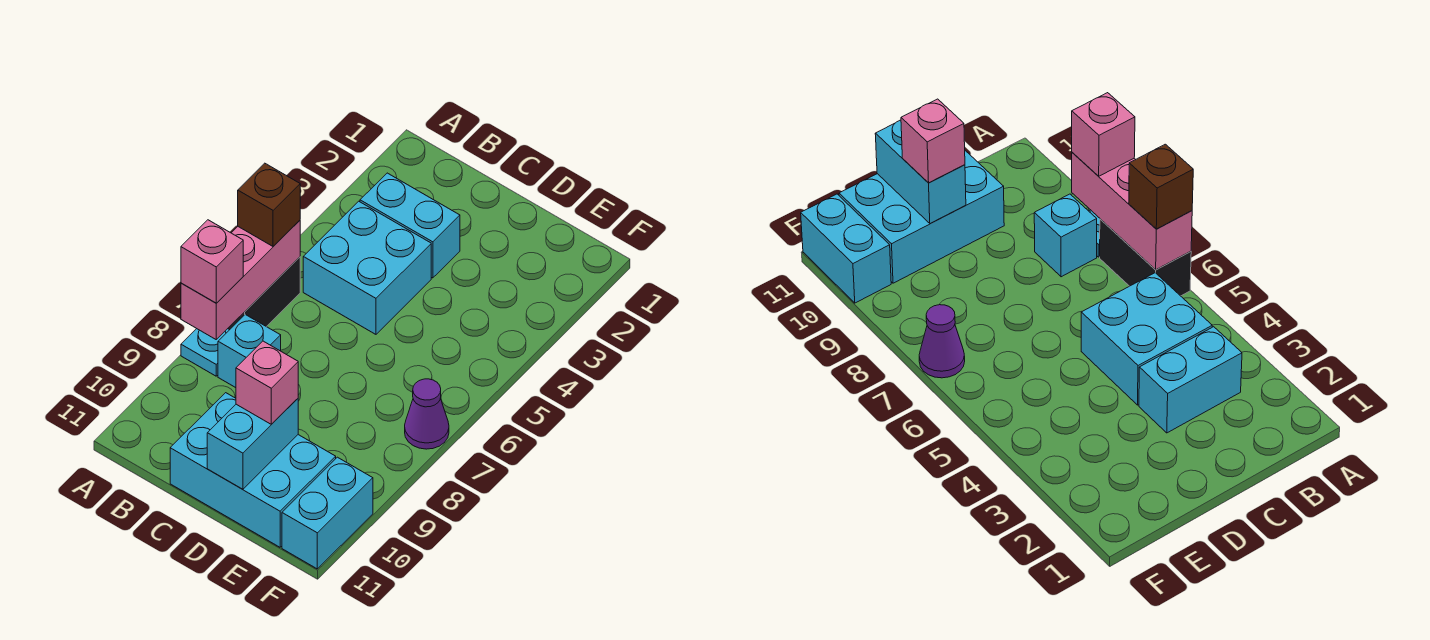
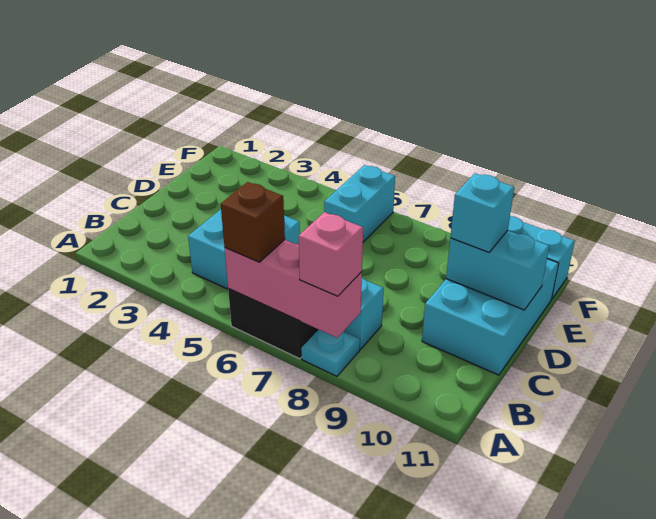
cyan 1x2 brick [360,173,460,278] -> cyan 1x2 brick moved to [324,165,395,242]
pink 1x1 brick [236,341,298,424] -> cyan 1x1 brick [450,173,514,252]
purple 1x1 cone [405,379,449,449] -> none

